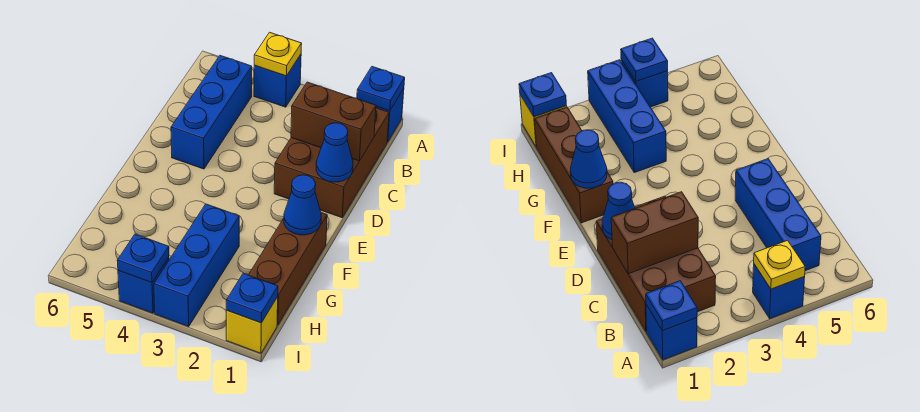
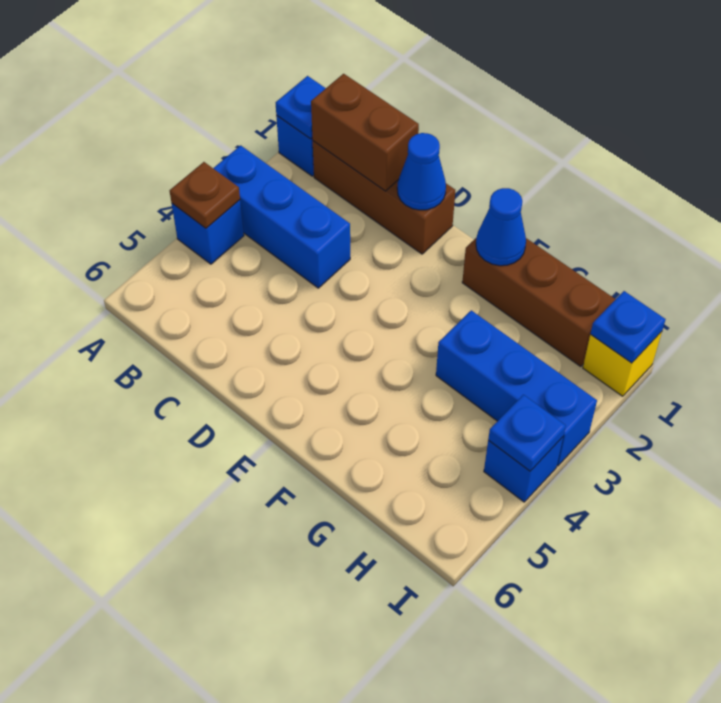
yellow 1x1 plate [254,32,302,76] -> brown 1x1 plate [170,162,240,228]
brown 2x3 brick [274,108,389,218] -> brown 1x3 brick [313,141,455,254]
blue 1x3 brick [171,56,252,169] -> blue 1x3 brick moved to [213,145,350,288]
brown 1x2 brick [291,82,376,161] -> brown 1x2 brick turned to [311,74,419,191]

